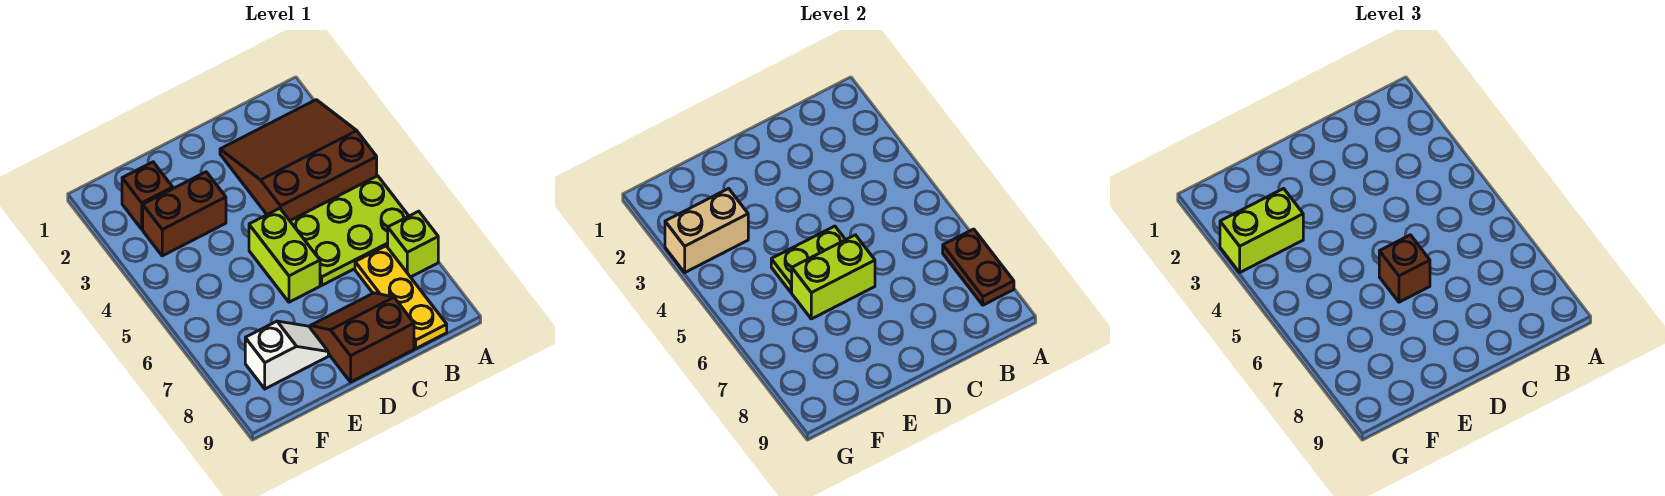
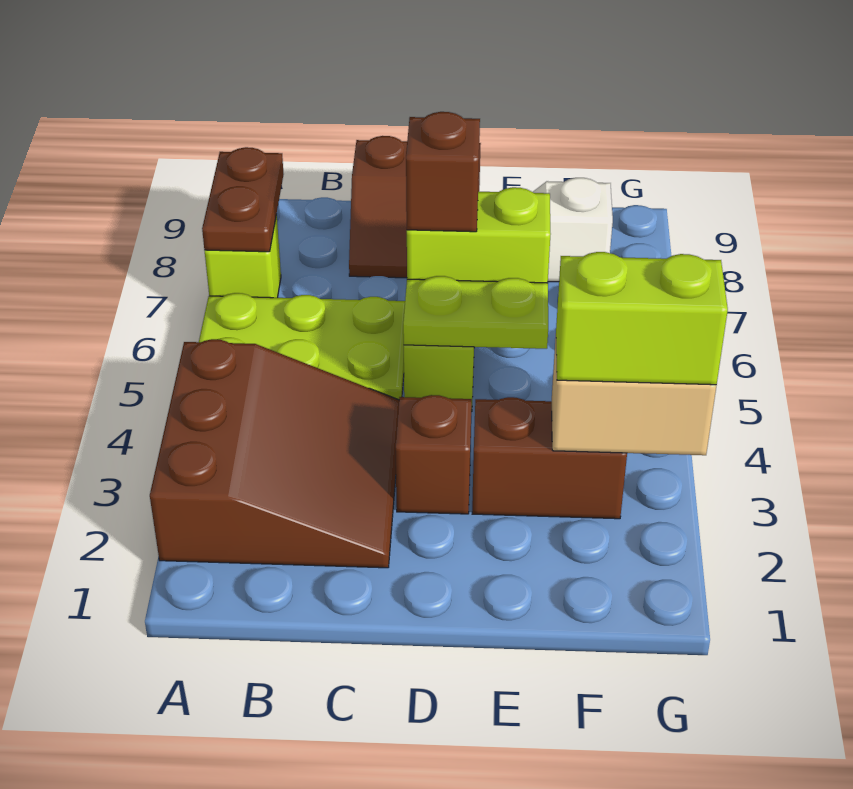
brown 3x3 slope [220,100,377,221] -> brown 3x3 slope turned to [150,339,399,568]
yellow 1x3 plate [355,246,447,348] -> none
brown 1x1 brick [122,162,173,229] -> brown 1x1 brick moved to [396,395,472,514]

